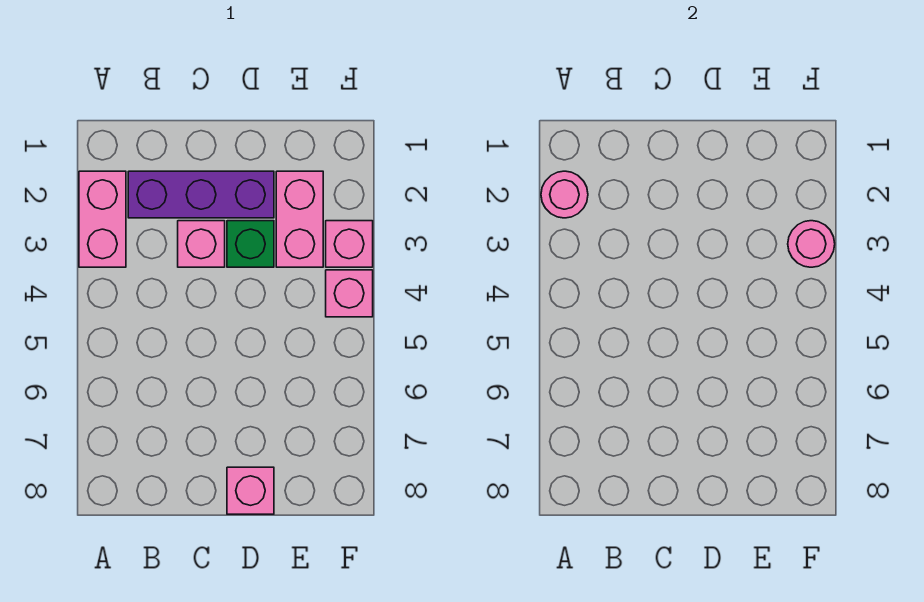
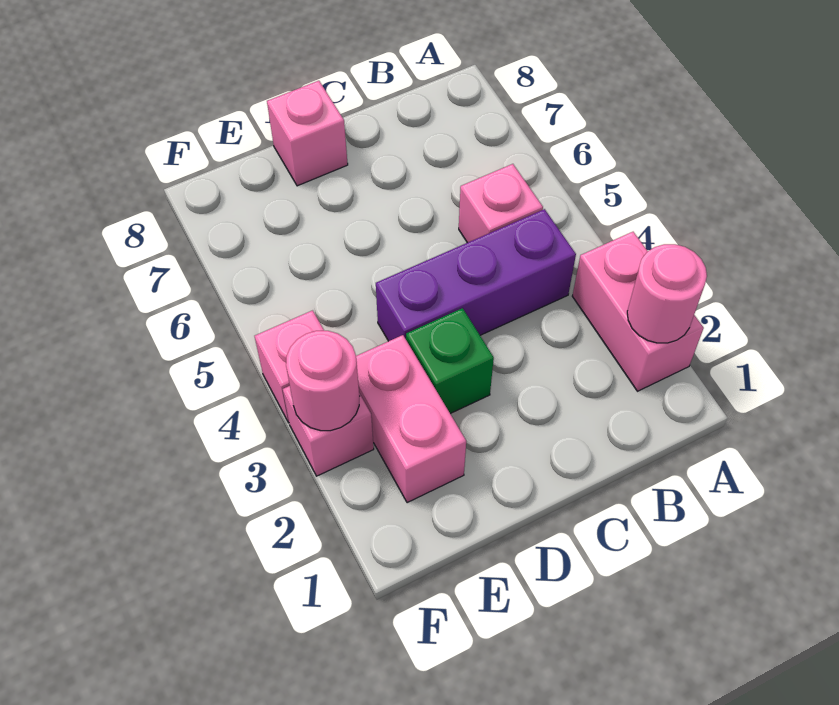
purple 1x3 brick [128,171,274,218] -> purple 1x3 brick moved to [376,209,576,341]
pink 1x1 brick [178,221,225,267] -> pink 1x1 brick moved to [459,164,543,243]

